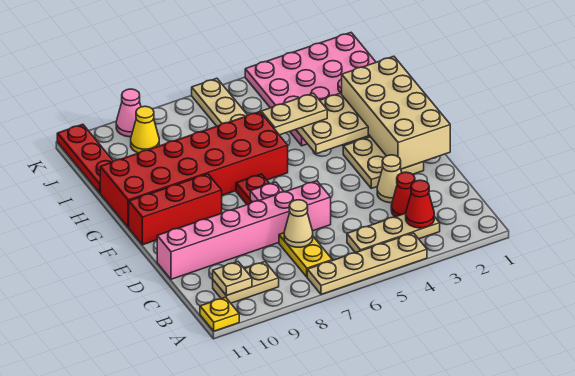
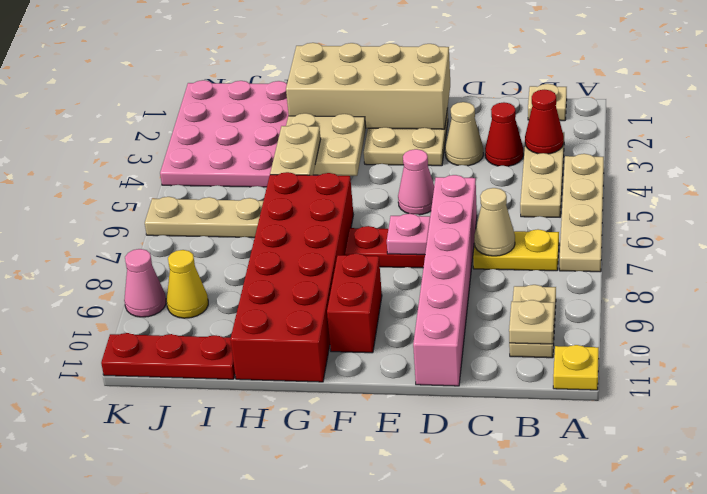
none -> tan 1x1 plate [528,84,567,121]
none -> pink 1x1 cone [398,149,434,215]
red 1x3 brick [129,174,222,245] -> red 1x2 brick [327,253,382,353]

